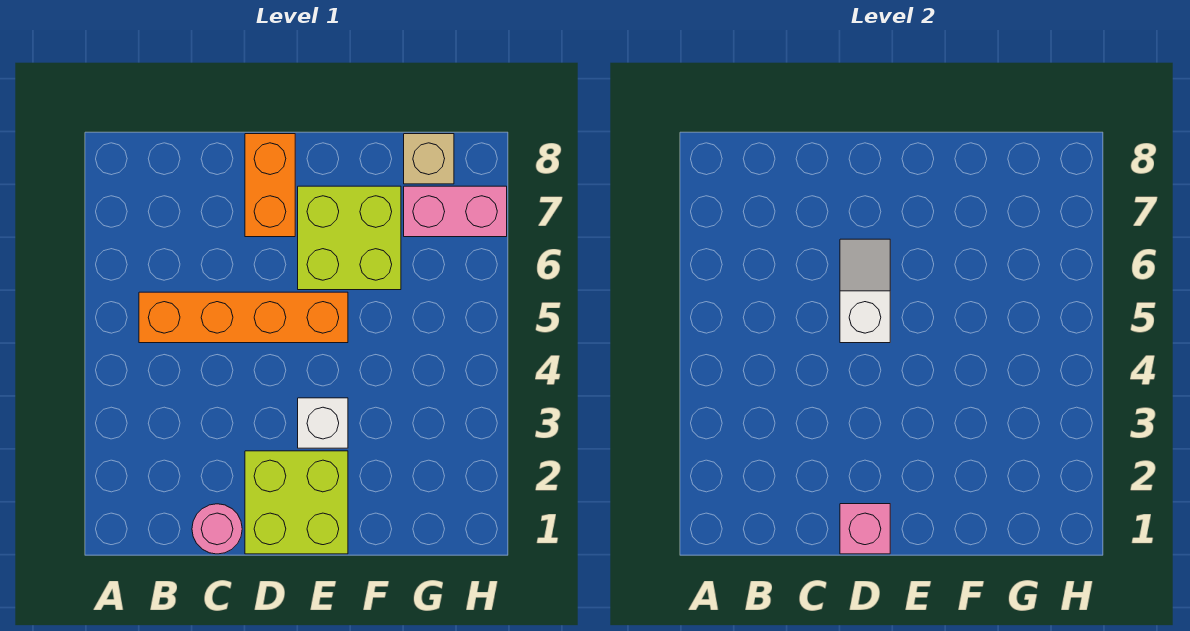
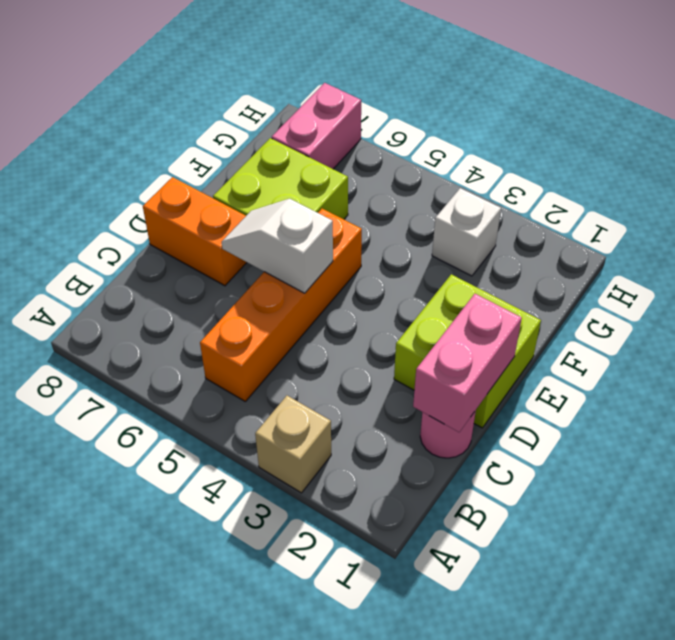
pink 1x1 brick [840,504,890,554] -> pink 1x2 brick [413,294,522,432]
white 1x1 brick [298,398,348,448] -> white 1x1 brick moved to [432,188,501,276]
tan 1x1 brick [404,134,454,184] -> tan 1x1 brick moved to [255,396,331,493]

